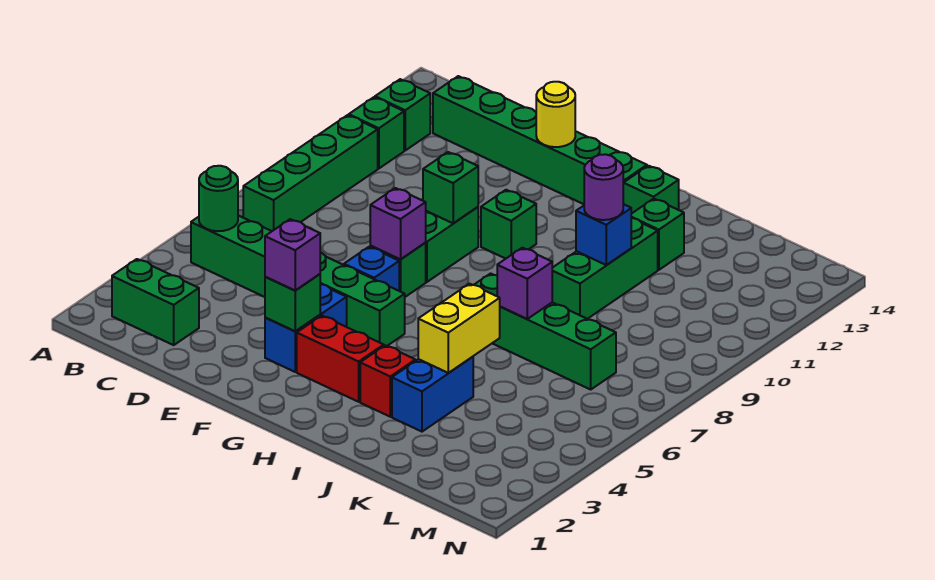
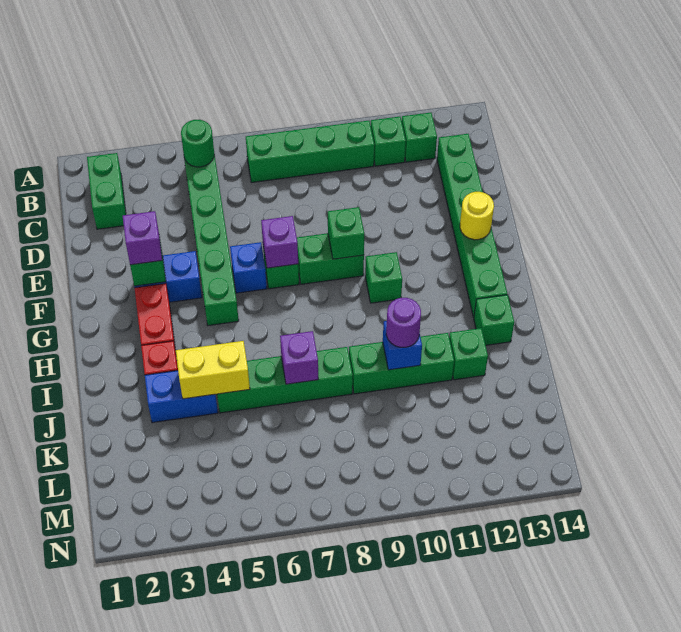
green 1x4 brick [474,274,616,389] -> green 1x4 brick turned to [217,347,353,413]

